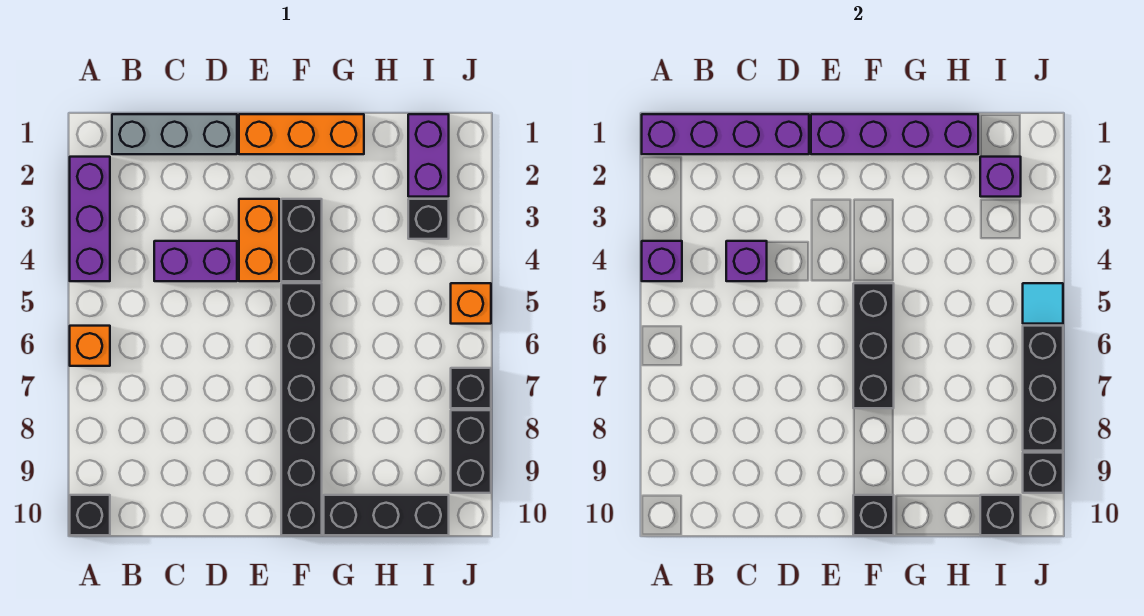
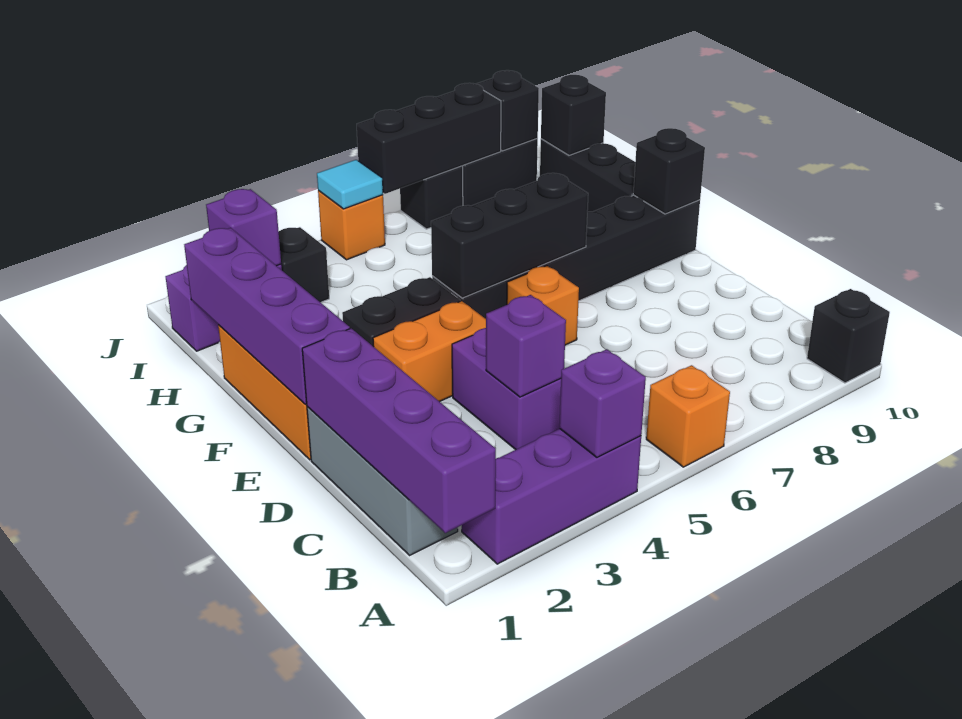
none -> orange 1x1 brick [507,266,579,345]

